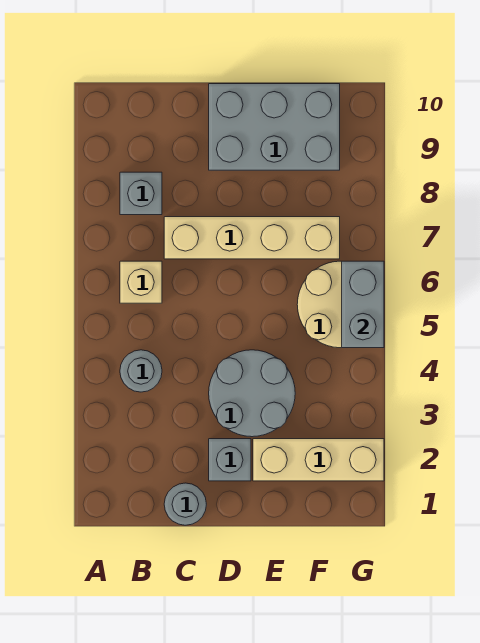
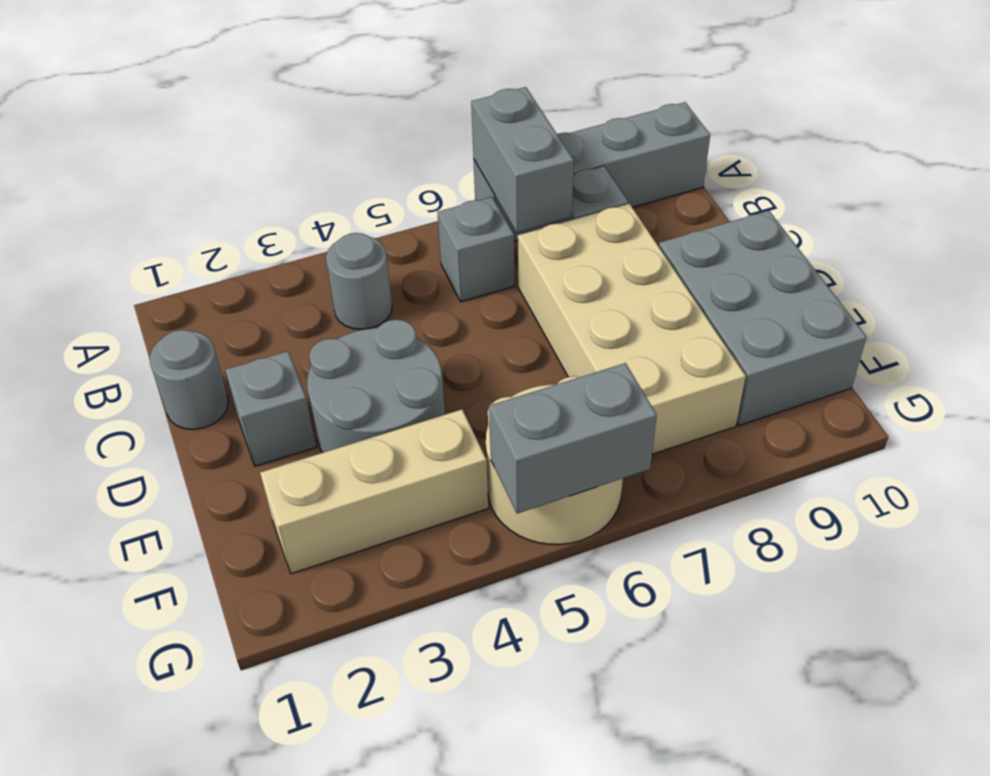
none -> grey 1x4 brick [474,102,710,241]
none -> grey 1x2 brick [471,87,574,232]
tan 1x1 brick [120,261,162,303] -> grey 1x1 brick [437,197,514,302]
tan 1x4 brick [164,217,340,259] -> tan 2x4 brick [518,204,746,454]
tan 1x3 brick [253,439,384,481] -> tan 1x3 brick turned to [260,409,488,574]

